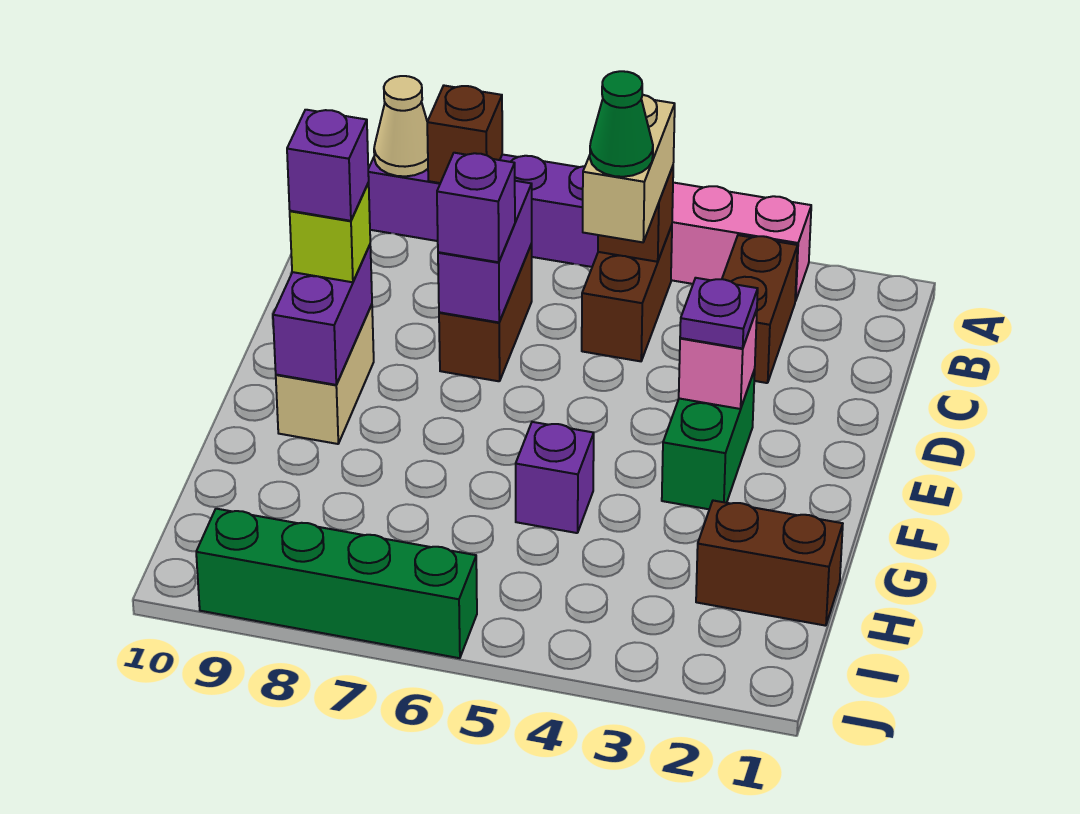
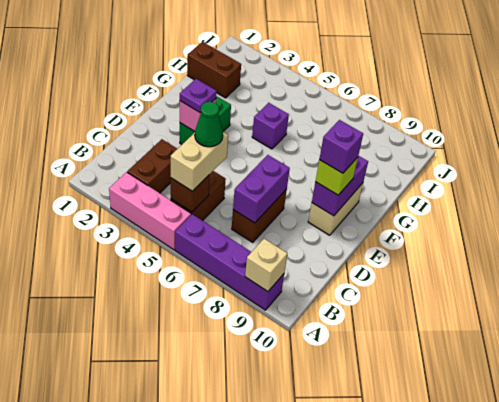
brown 1x1 brick [427,86,502,183] -> none
tan 1x1 cone [374,76,428,176] -> tan 1x1 brick [245,238,287,292]
purple 1x1 brick [437,153,515,262] -> none
green 1x4 brick [196,509,477,658] -> none

